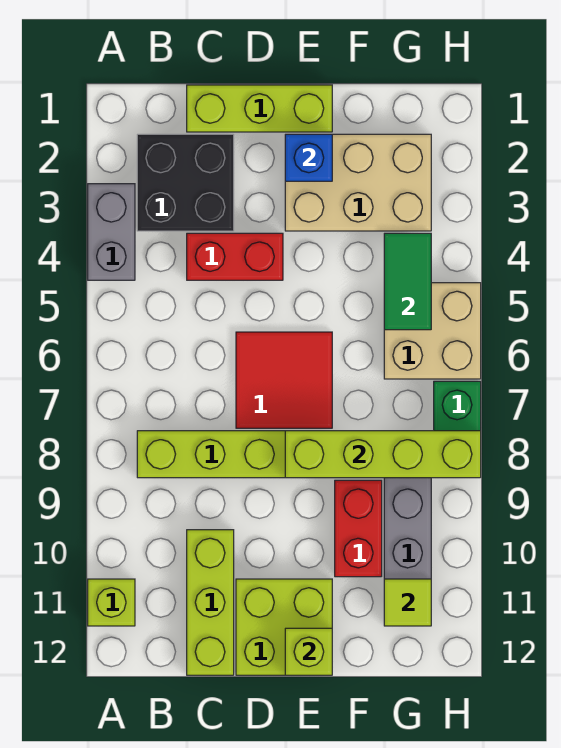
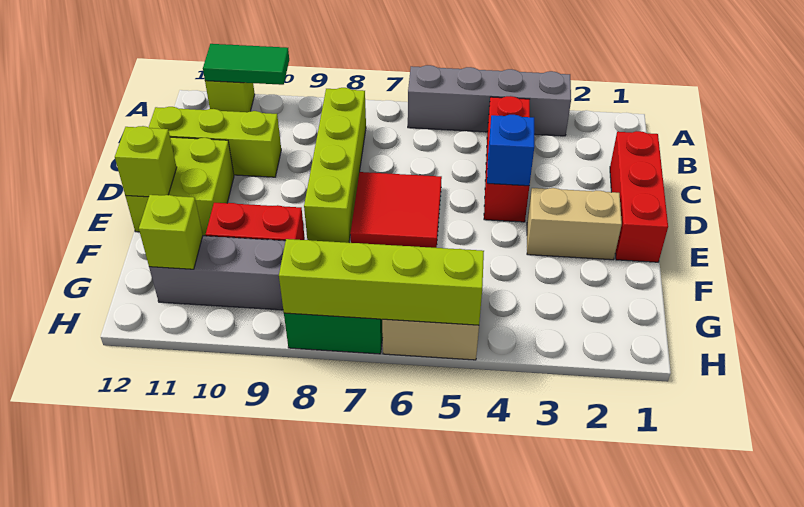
grey 1x2 brick [88,184,135,280] -> grey 1x4 brick [408,65,571,136]
black 2x2 brick [137,134,234,231] -> none
lime 1x3 brick [187,85,332,132] -> red 1x3 brick [610,131,668,262]
red 1x2 brick [187,233,283,280] -> red 1x3 brick [484,96,530,222]
tan 2x3 brick [285,134,431,231] -> tan 1x2 brick [527,188,622,260]
blue 1x1 brick [285,134,332,181] -> blue 1x1 brick moved to [487,115,534,186]
lime 1x4 brick [285,431,481,478] -> lime 1x4 brick turned to [279,239,484,325]
green 1x2 tile [384,233,431,330] -> green 1x2 tile moved to [203,44,289,85]
lime 1x1 tile [384,579,431,626] -> lime 1x1 brick [139,195,203,269]

